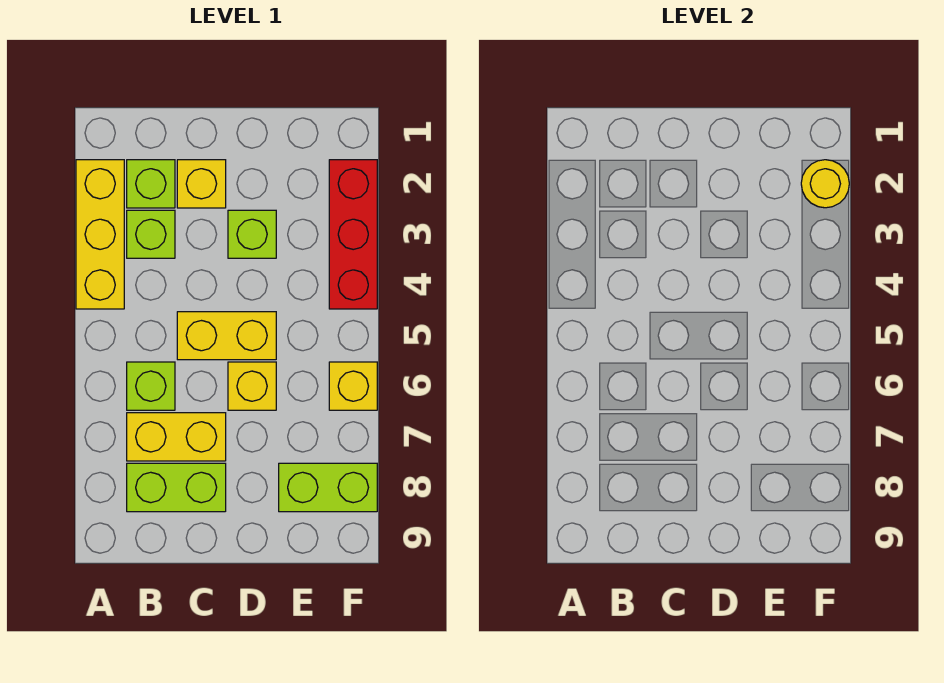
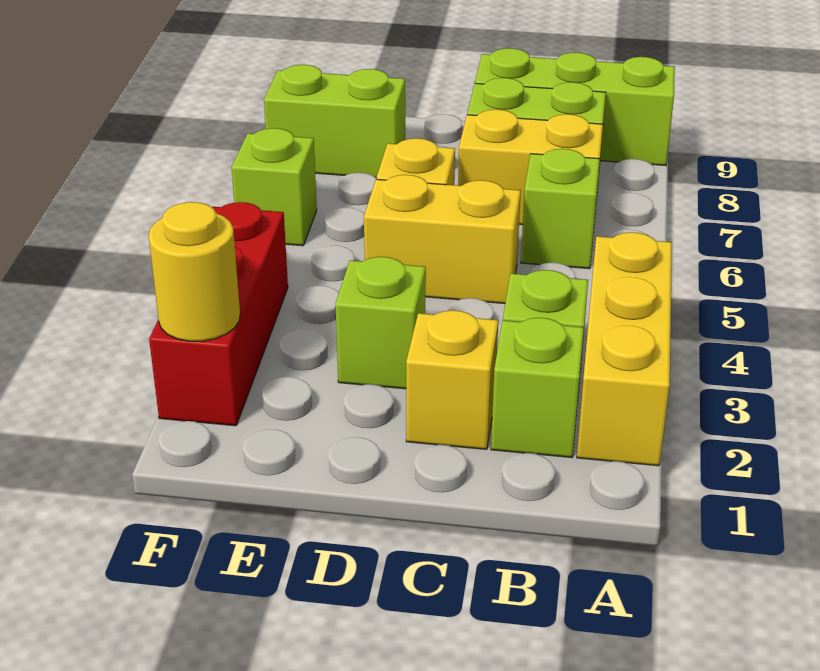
none -> lime 1x3 brick [475,48,675,166]
yellow 1x1 brick [329,362,377,410] -> lime 1x1 brick [232,128,317,246]

